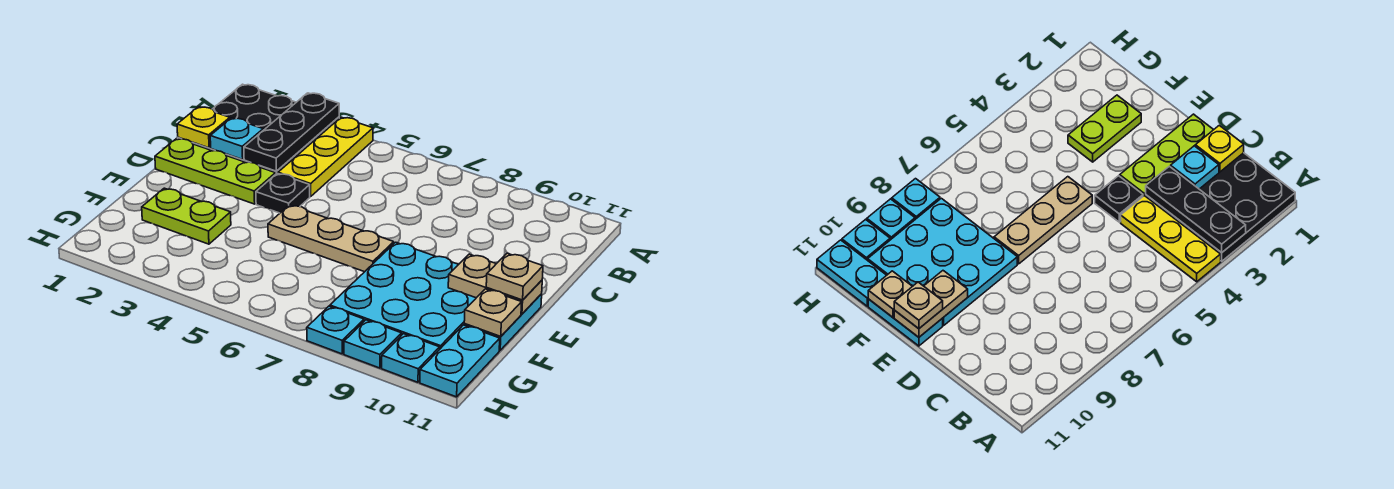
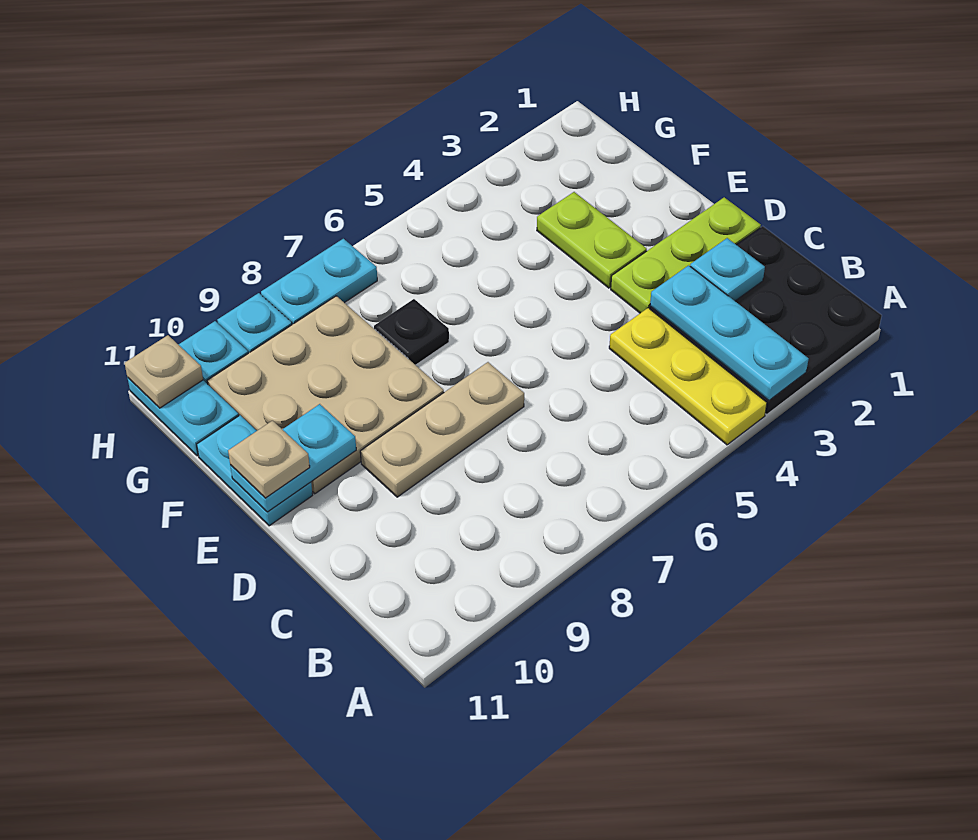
black 1x3 plate [244,93,339,171] -> cyan 1x3 plate [650,265,808,400]
yellow 1x1 plate [177,107,230,148] -> none
black 1x1 plate [256,173,310,213] -> black 1x1 plate moved to [374,299,449,365]
tan 1x3 plate [268,205,394,272] -> tan 1x3 plate moved to [360,362,524,497]
cyan 3x3 plate [330,242,476,349] -> tan 3x3 plate [207,296,444,494]
tan 1x2 plate [448,254,542,314] -> cyan 1x2 plate [230,404,356,512]
lime 1x2 plate [142,188,231,244] -> lime 1x2 plate turned to [537,192,647,288]
tan 1x1 plate [464,289,522,336] -> tan 1x1 plate moved to [125,335,203,408]
cyan 1x1 plate [307,306,364,354] -> cyan 1x2 plate [261,239,377,325]

